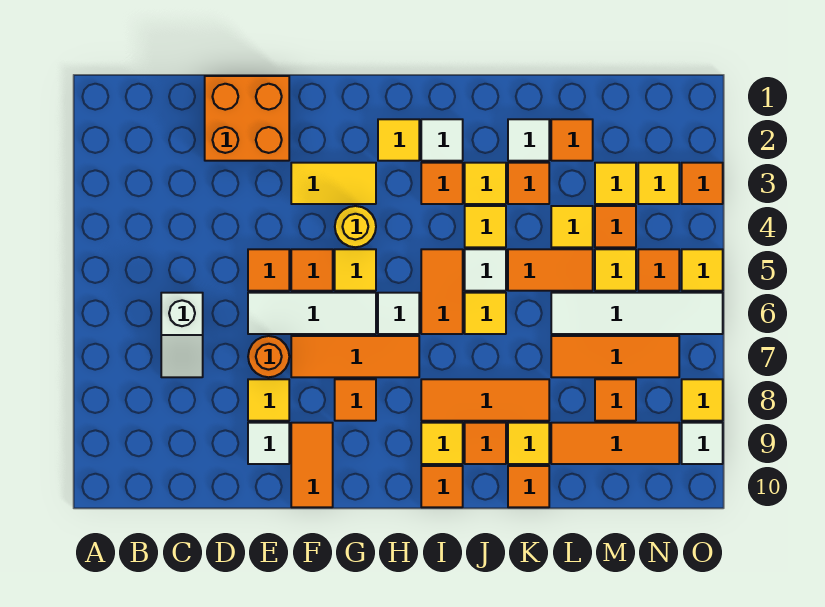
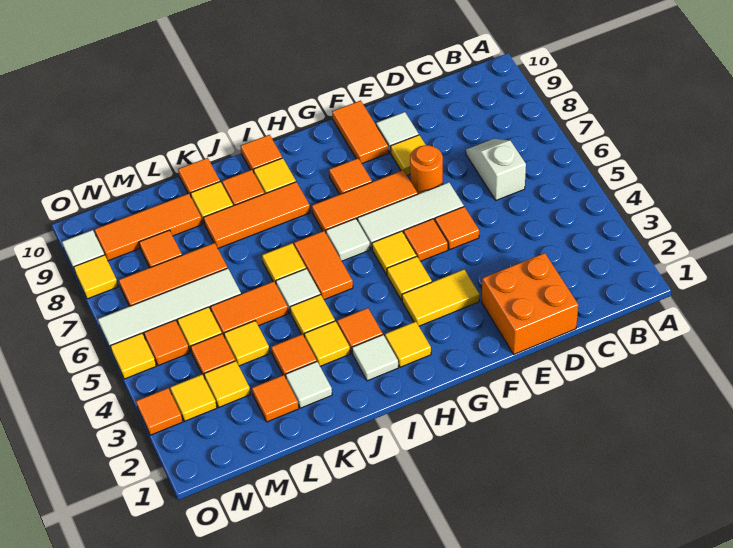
yellow 1x1 round brick [335,206,376,247] -> yellow 1x1 tile [387,256,432,300]

